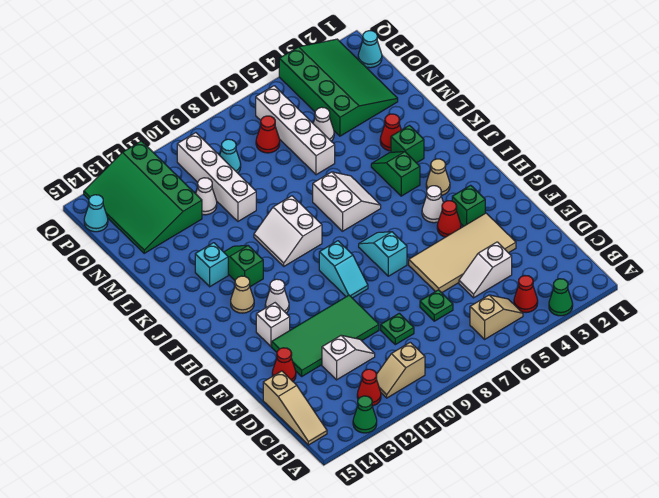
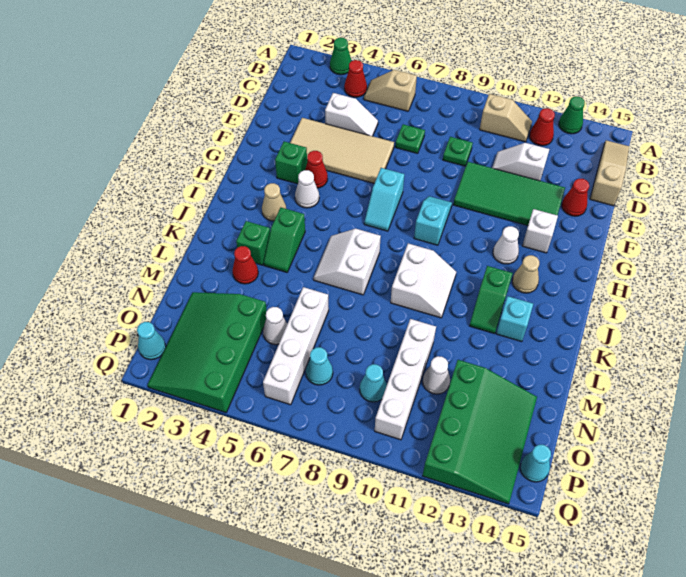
red 1x1 cone [256,116,280,153] -> cyan 1x1 cone [306,347,333,385]

